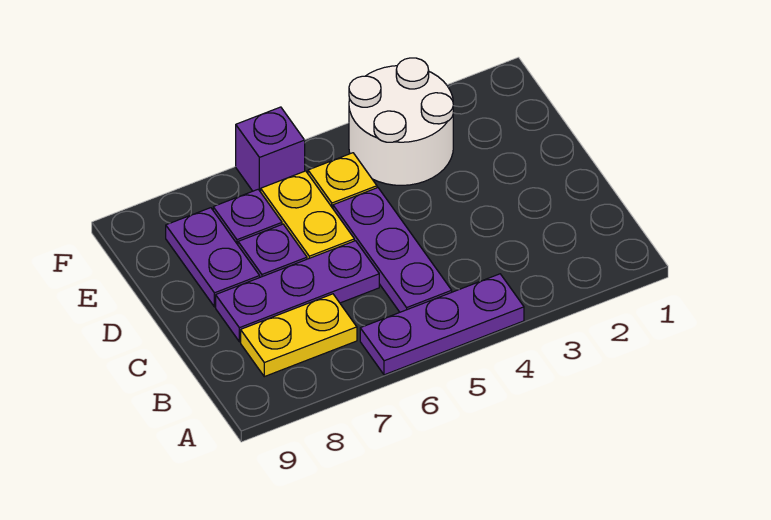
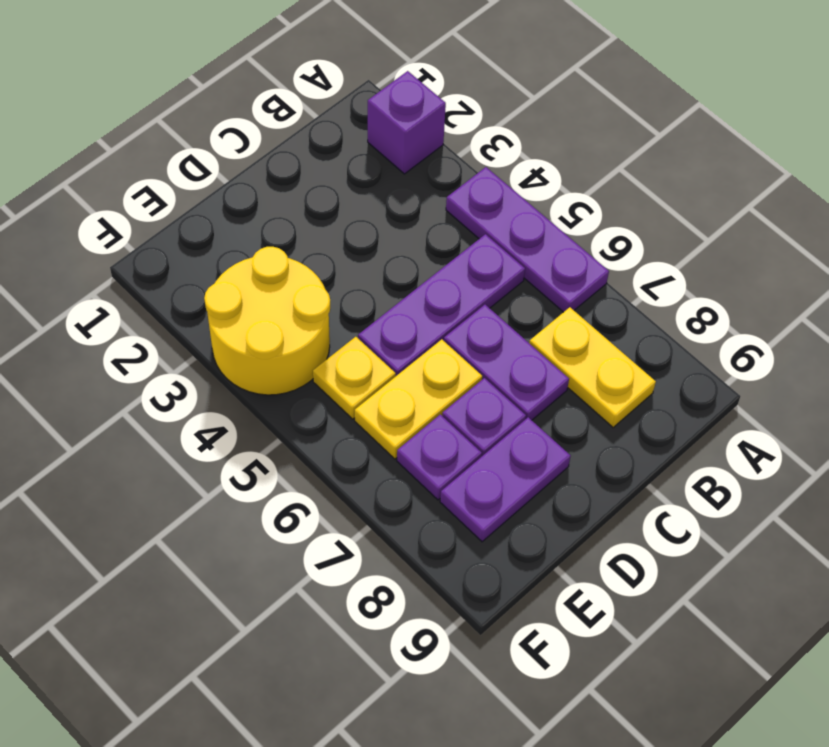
purple 1x3 plate [216,241,379,342] -> purple 1x2 plate [444,305,569,420]
white 2x2 round brick [349,58,453,185] -> yellow 2x2 round brick [204,247,330,395]
purple 1x1 brick [236,107,305,192] -> purple 1x1 brick moved to [368,71,446,174]

